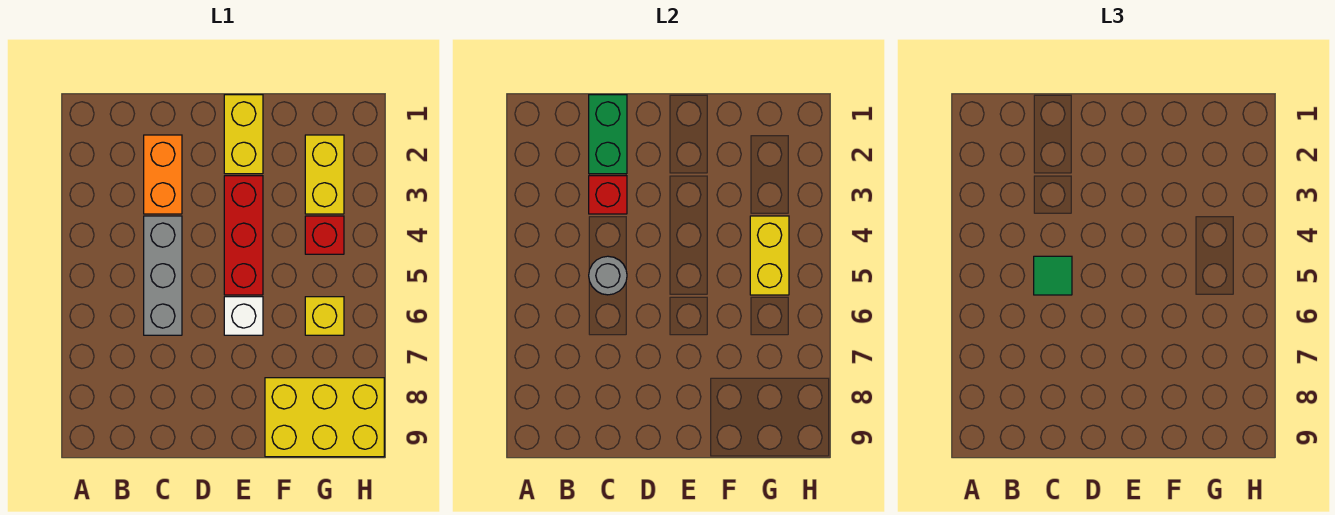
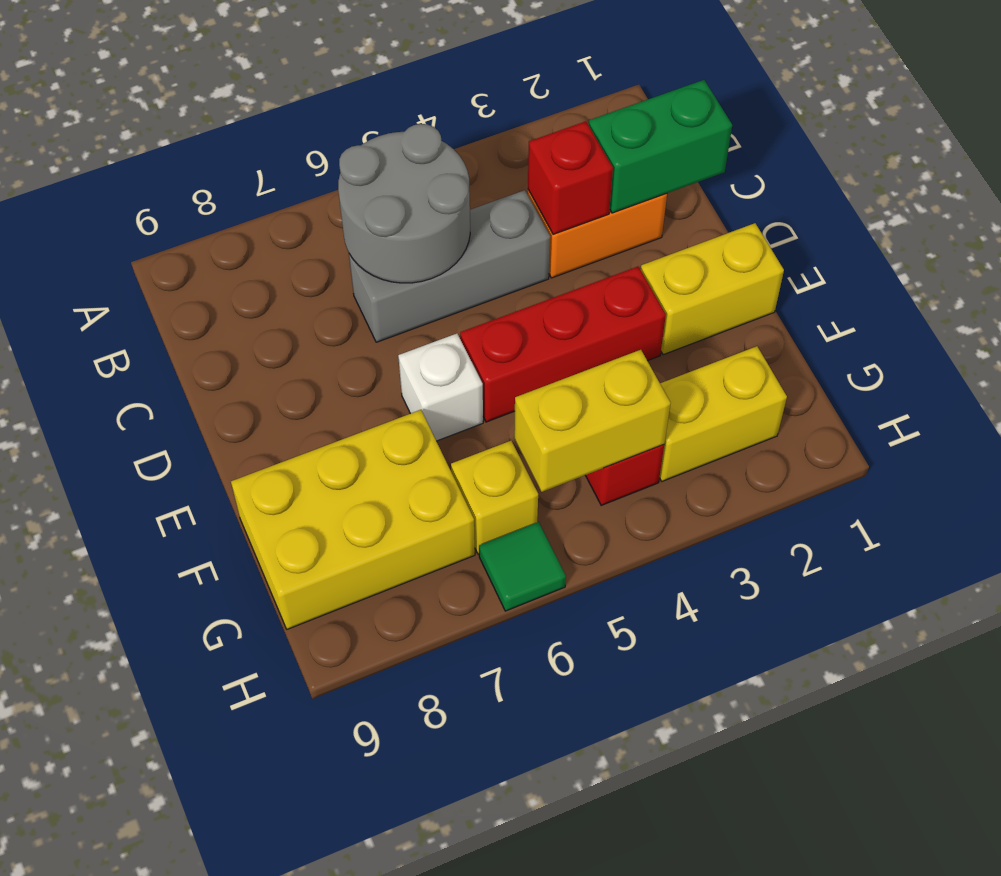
grey 1x1 round brick [589,256,627,295] -> grey 2x2 round brick [338,124,470,283]
green 1x1 tile [1034,256,1072,295] -> green 1x1 tile moved to [479,522,566,611]
yellow 2x3 brick [265,378,384,457] -> yellow 2x3 brick turned to [231,410,475,629]

